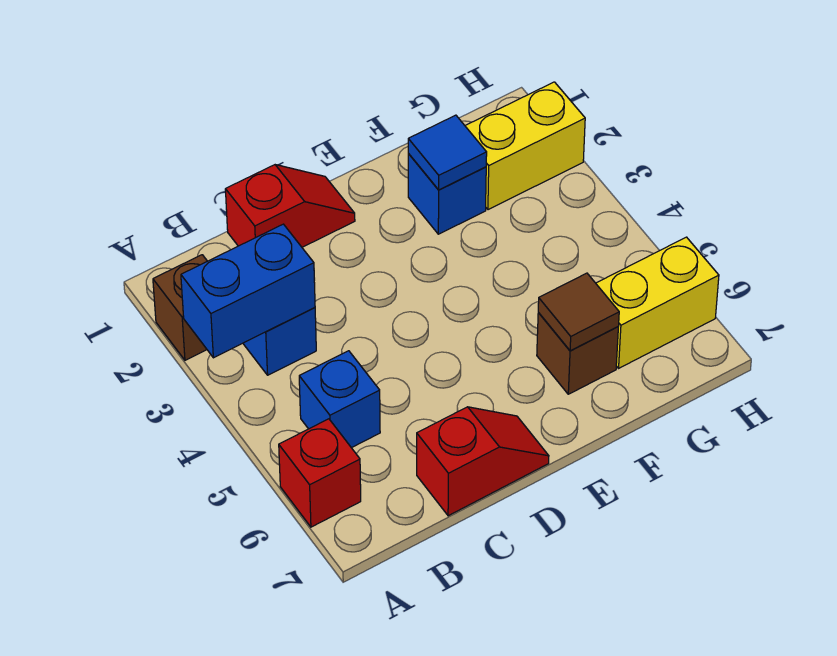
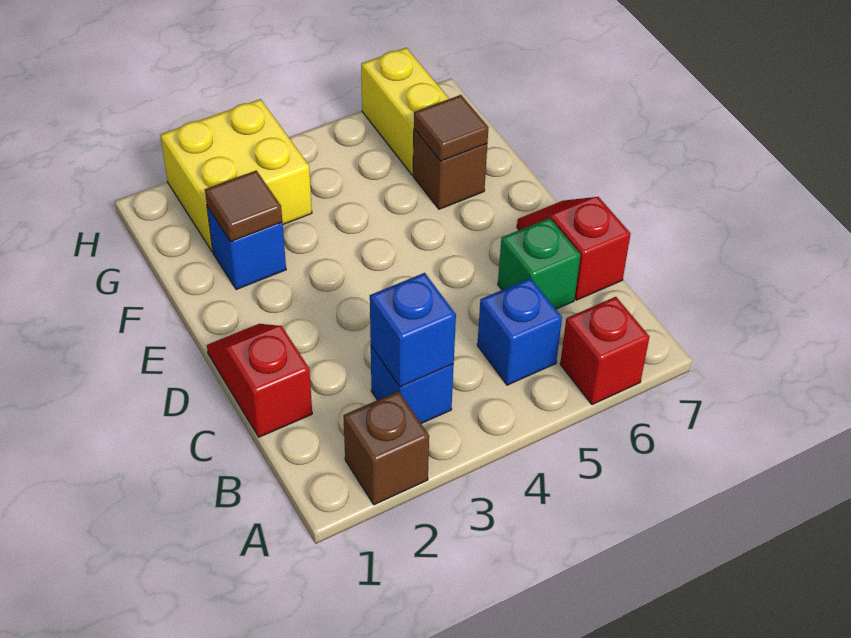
blue 1x2 brick [181,224,315,358] -> blue 1x1 brick [370,273,456,387]
none -> green 1x1 brick [498,218,580,309]
blue 1x1 tile [408,115,487,190] -> brown 1x1 tile [205,170,282,242]
yellow 1x2 brick [465,82,585,210] -> yellow 2x2 brick [160,99,312,252]

